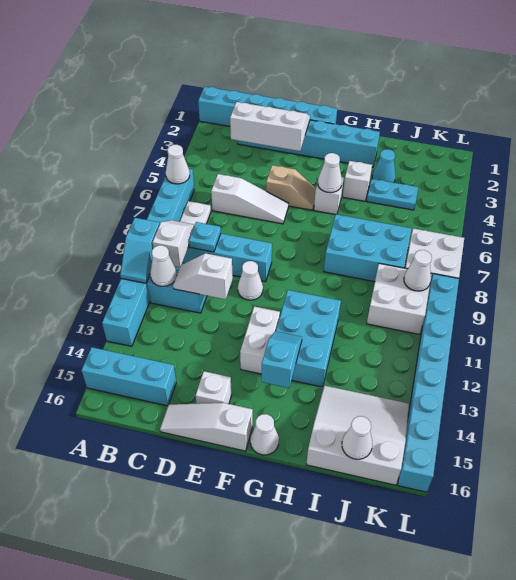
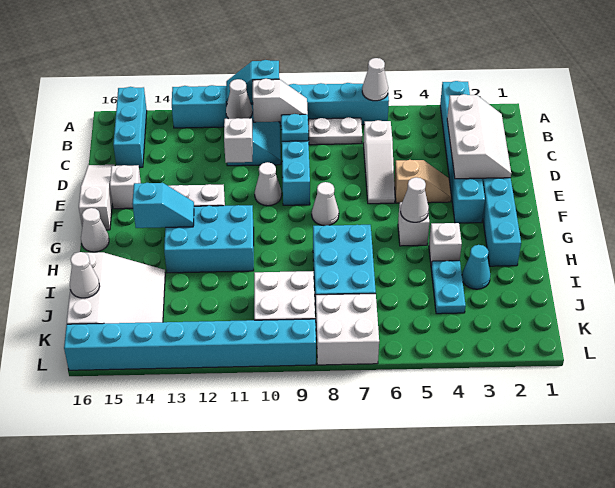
cyan 1x6 brick [198,87,337,126] -> cyan 1x6 brick moved to [440,81,485,223]
tan 1x2 slope [266,165,316,210] -> tan 1x2 slope turned to [394,160,451,203]
white 1x1 cone [404,250,432,291] -> white 1x1 cone moved to [312,182,339,226]

